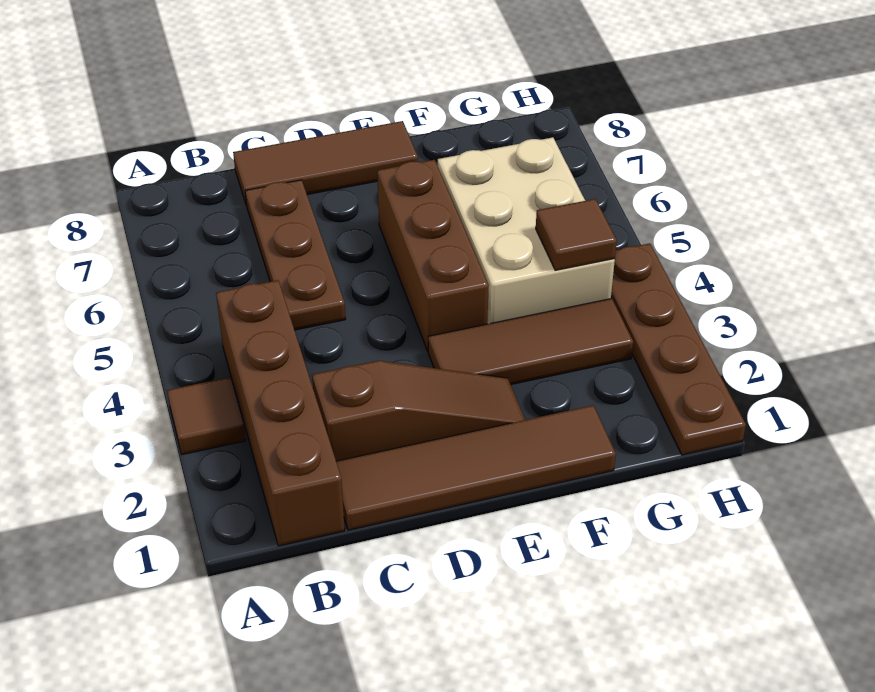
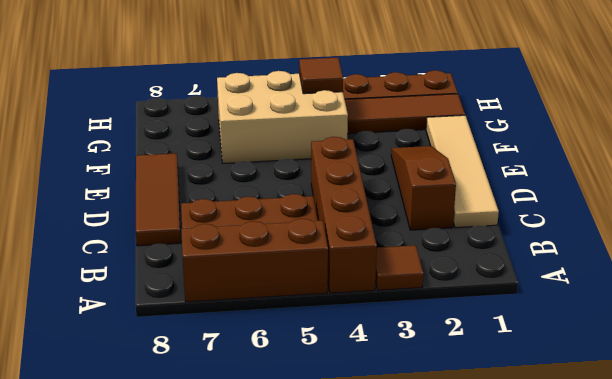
brown 1x4 brick [216,280,345,546] -> brown 1x4 brick turned to [311,137,377,293]
brown 1x4 tile [336,405,616,530] -> tan 1x4 tile [426,115,499,228]
brown 1x3 tile [428,299,633,385] -> brown 1x3 tile turned to [345,94,465,134]
brown 1x3 brick [377,160,489,351] -> brown 1x3 brick moved to [181,218,328,302]

